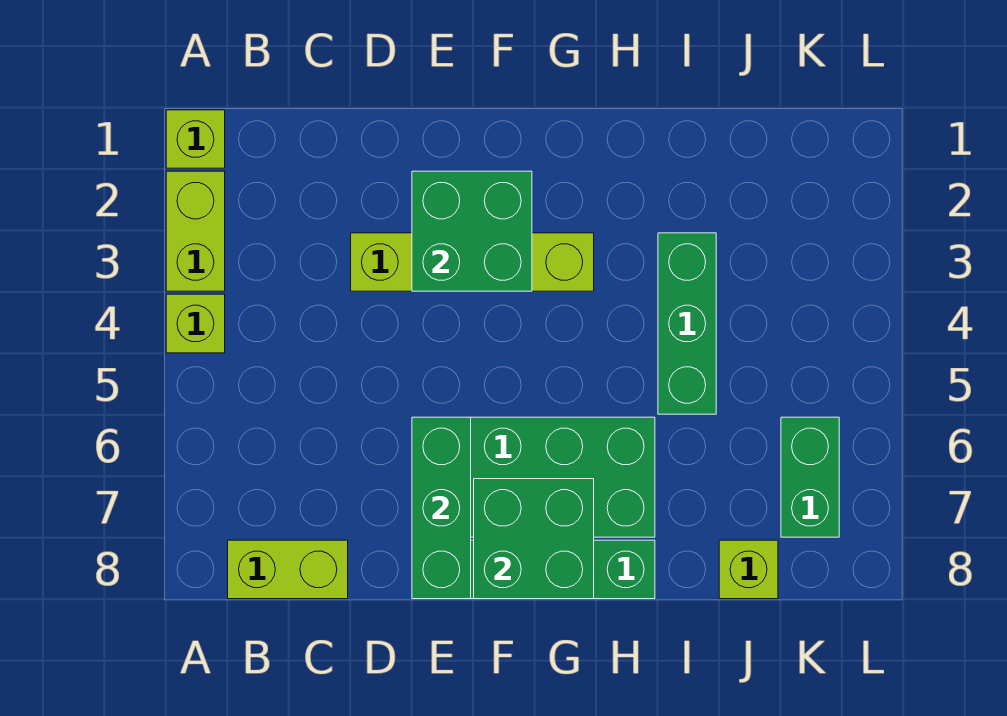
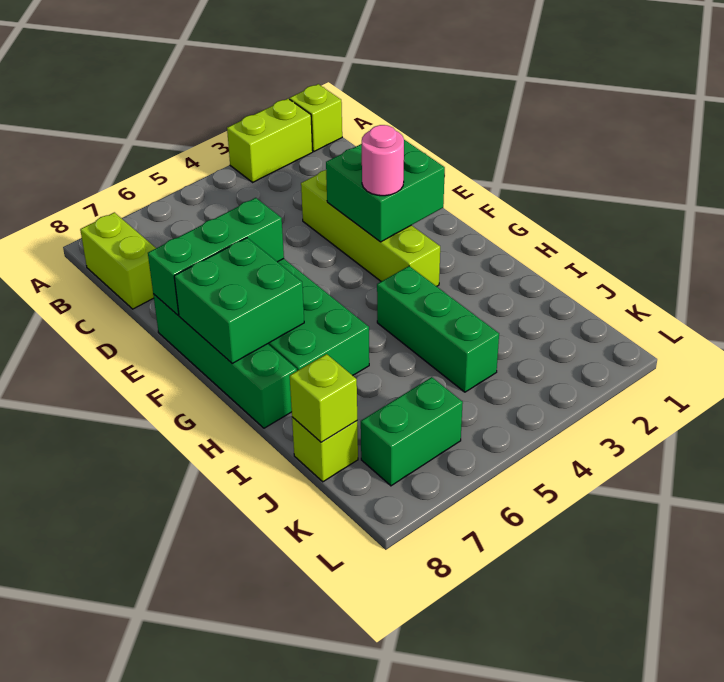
lime 1x1 brick [166,294,225,353] -> lime 1x1 brick moved to [290,354,357,442]
none -> pink 1x1 round brick [362,125,404,196]
green 1x3 brick [658,233,716,414] -> green 1x3 brick turned to [377,266,499,392]

